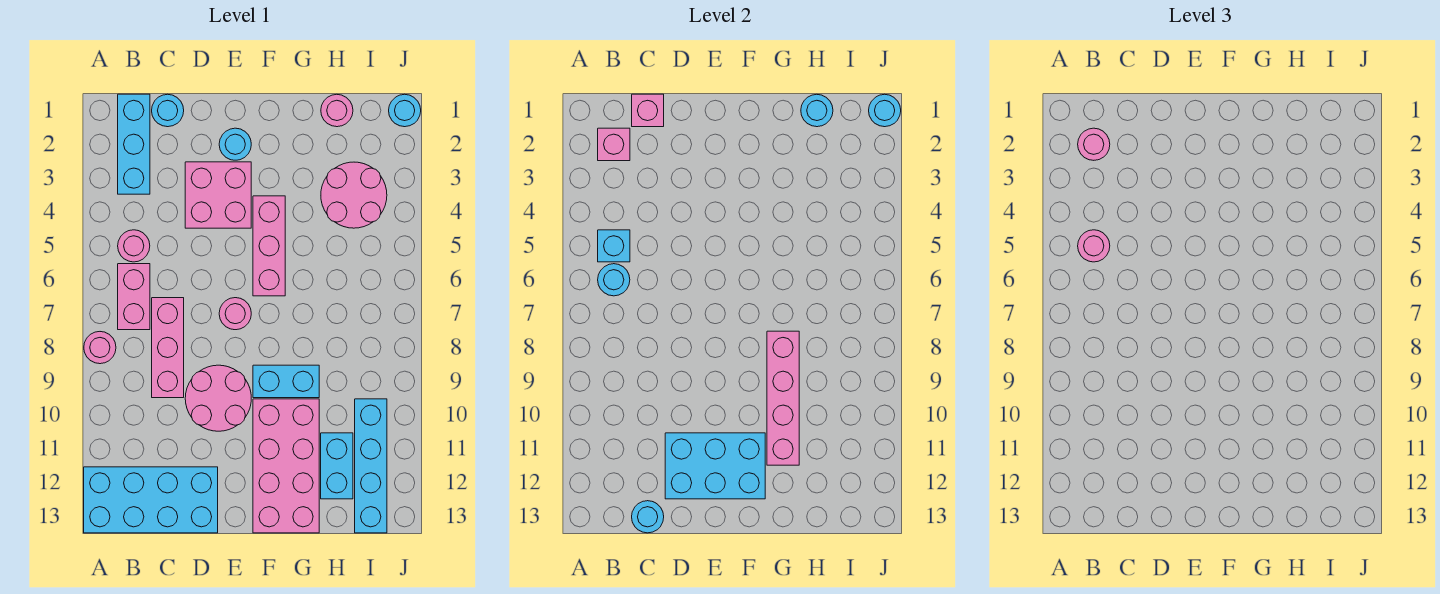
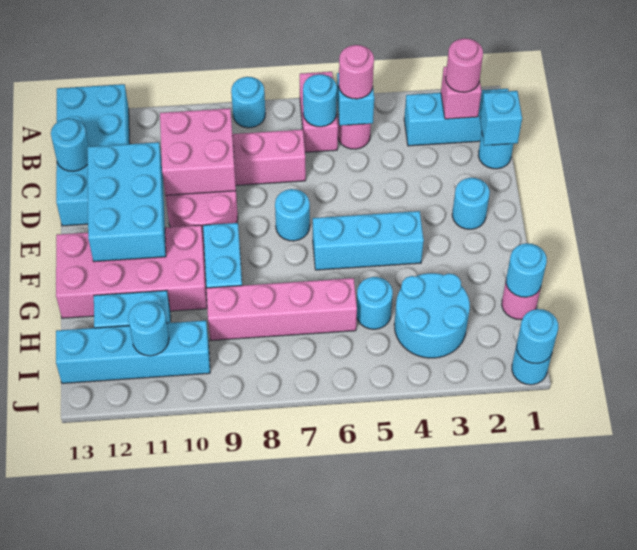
pink 1x1 round brick [84,332,116,364] -> cyan 1x1 round brick [231,77,265,128]
pink 1x2 brick [118,264,150,330] -> pink 1x2 brick turned to [300,72,338,152]
pink 1x1 brick [632,94,664,127] -> cyan 1x1 brick [480,91,522,146]
pink 2x2 brick [185,162,251,228] -> pink 2x2 brick moved to [160,108,236,195]
pink 1x1 round brick [219,298,251,330] -> cyan 1x1 round brick [275,189,310,241]
pink 1x3 brick [253,196,285,296] -> cyan 1x3 brick [313,211,424,270]
pink 1x4 brick [767,331,799,465] -> pink 1x4 brick moved to [206,278,357,340]
pink 2x2 round brick [321,162,387,228] -> cyan 2x2 round brick [394,273,470,358]
none -> cyan 1x1 round brick [357,277,393,329]
none -> cyan 1x1 round brick [128,301,169,356]

